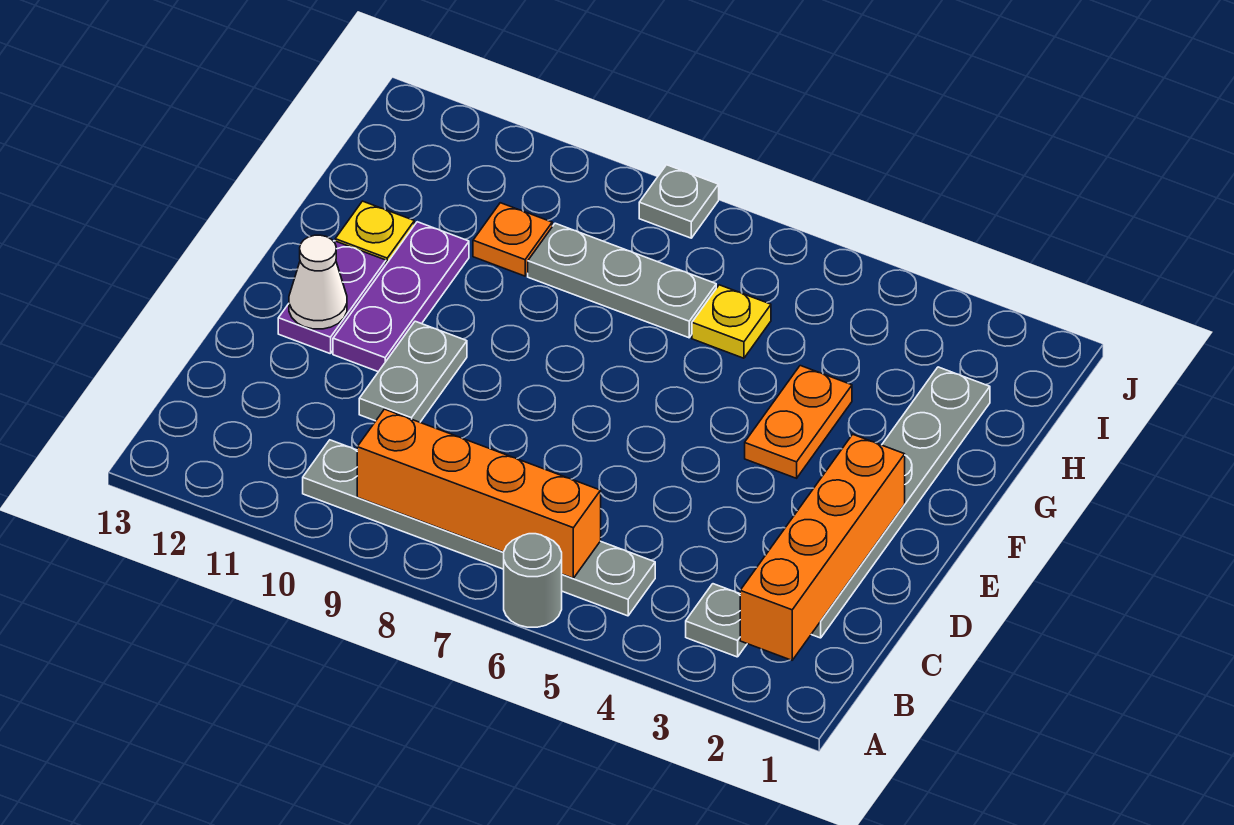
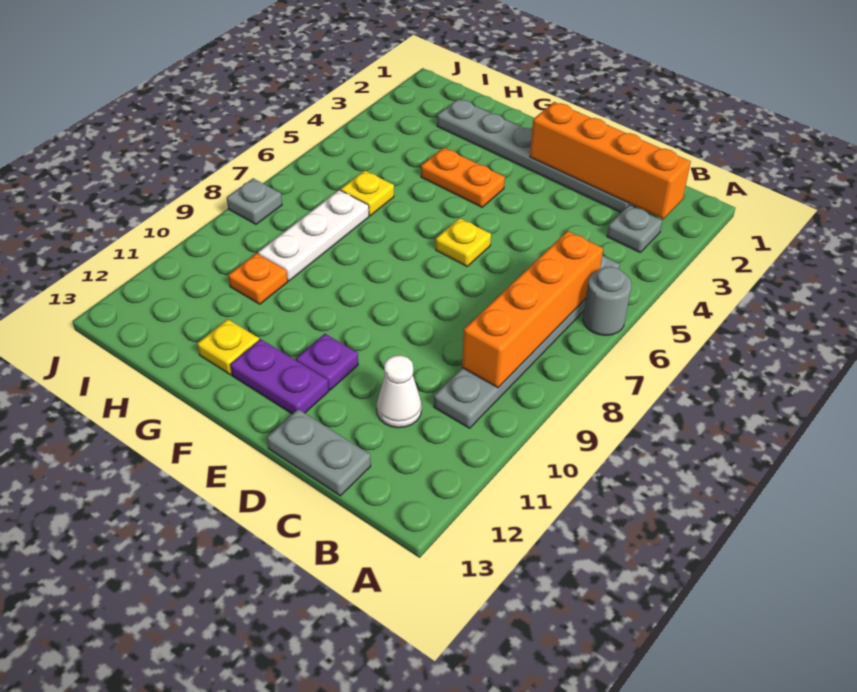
grey 1x2 plate [359,321,467,422] -> grey 1x2 plate moved to [267,409,371,496]
none -> yellow 1x1 plate [436,218,491,266]
purple 1x3 plate [333,222,469,372] -> purple 1x1 plate [296,334,358,390]
white 1x1 cone [289,235,347,329] -> white 1x1 cone moved to [377,355,422,428]
grey 1x3 plate [528,223,716,338] -> white 1x3 plate [258,190,369,281]

